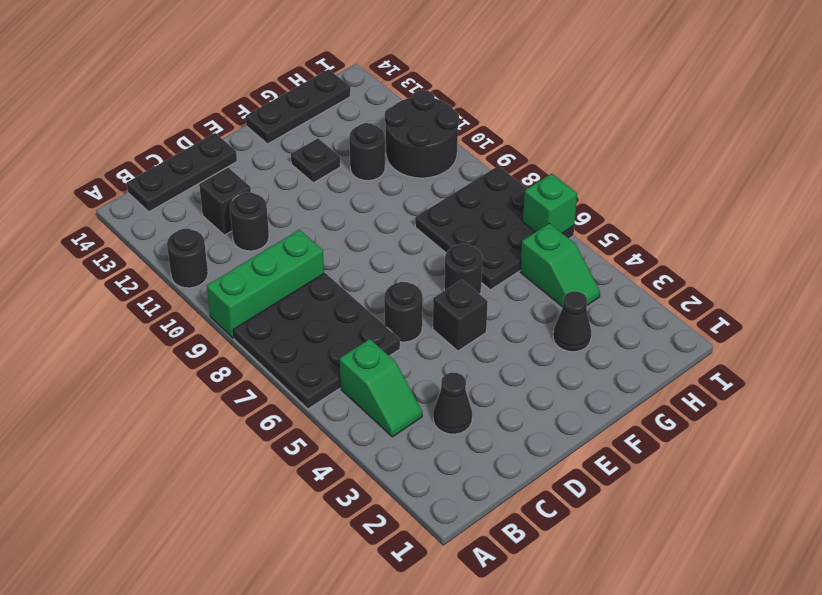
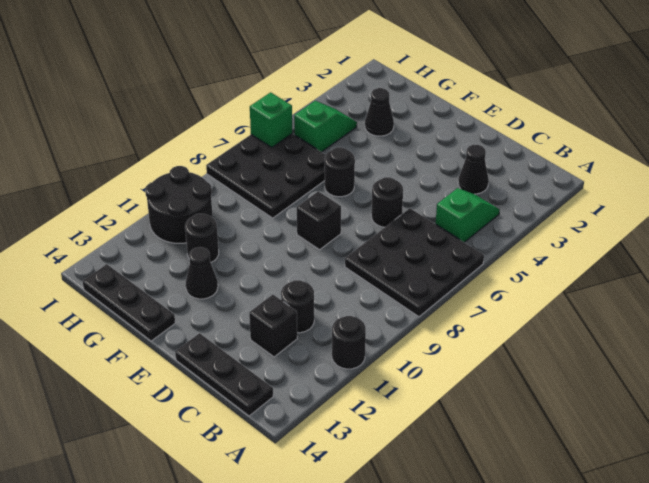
green 1x3 brick [207,230,324,338] -> none
black 1x1 brick [433,280,488,351] -> black 1x1 brick moved to [297,191,341,250]
black 1x1 plate [291,138,341,183] -> black 1x1 cone [186,247,218,299]

